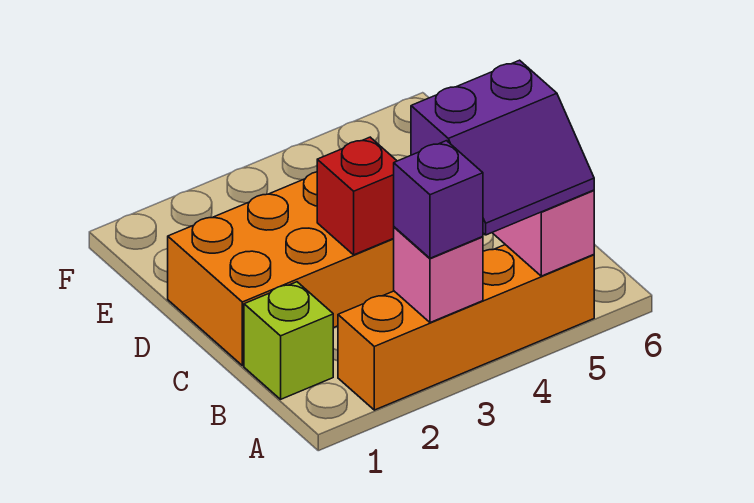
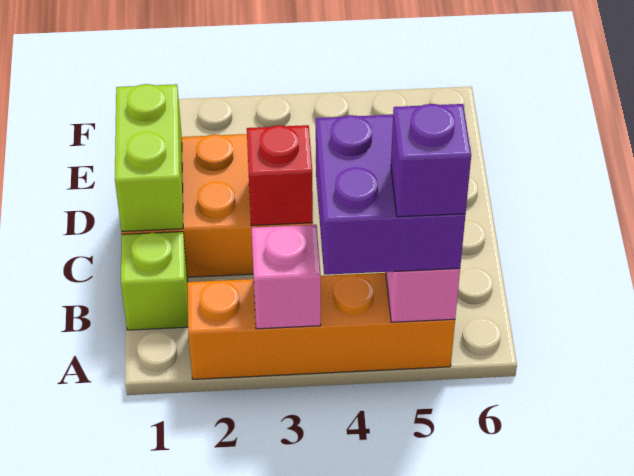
purple 1x1 brick [394,141,483,258] -> purple 1x1 brick moved to [391,104,471,217]
purple 2x2 slope [411,60,594,235] -> purple 2x2 brick [316,115,465,275]
none -> lime 1x2 brick [115,84,183,232]

